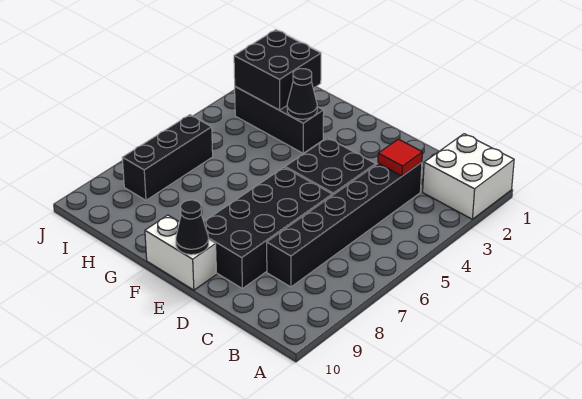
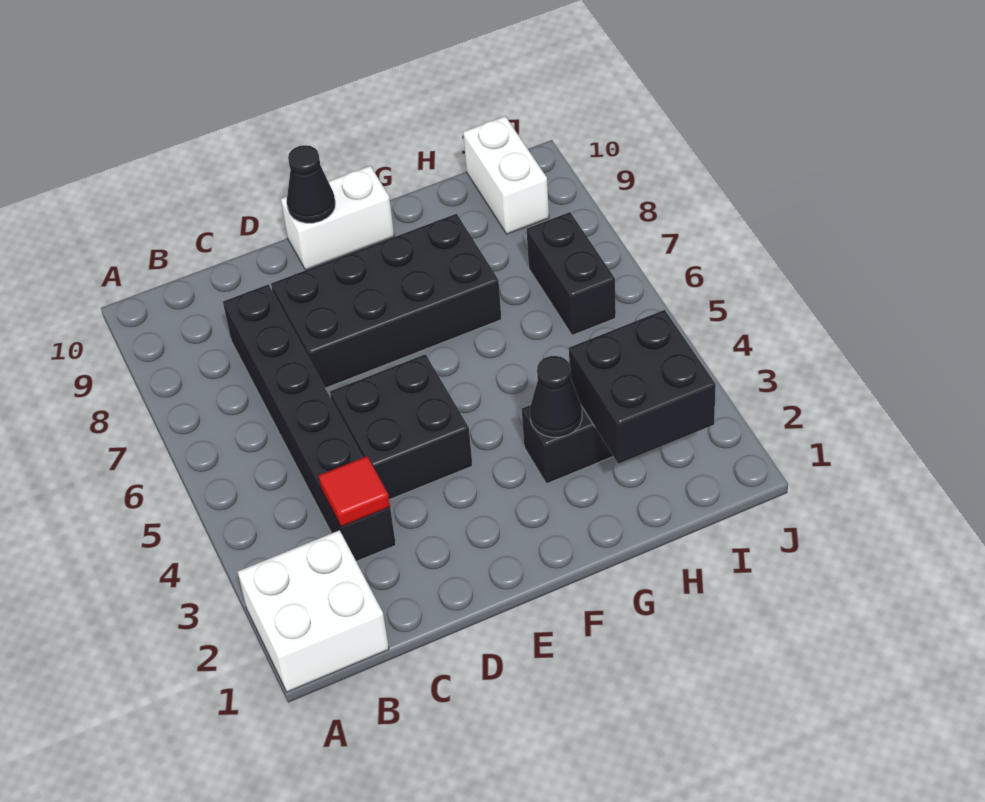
black 2x4 brick [204,167,332,289] -> black 2x4 brick turned to [271,214,501,388]
black 1x3 brick [122,115,213,200] -> black 1x2 brick [527,212,616,335]
none -> white 1x2 brick [463,116,549,234]

